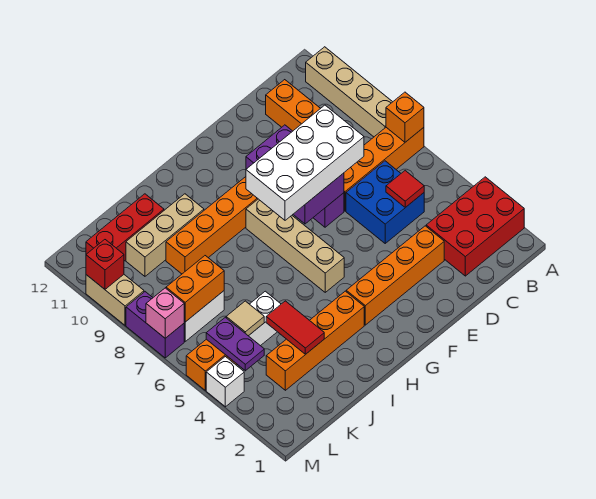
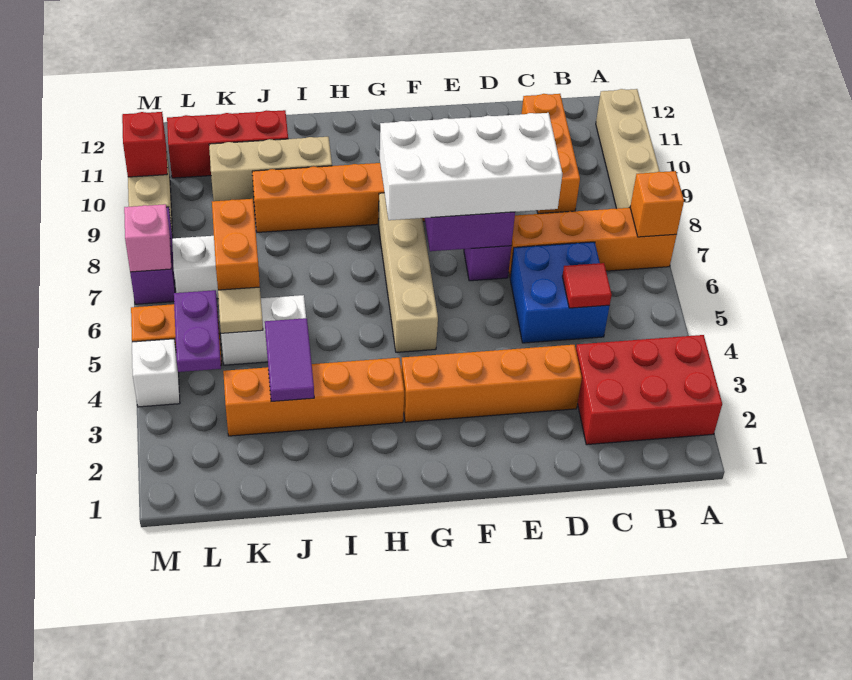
red 1x2 tile [266,301,324,354] -> purple 1x2 tile [265,318,314,402]
orange 1x2 brick [166,256,224,322] -> orange 1x2 brick turned to [212,199,260,290]

